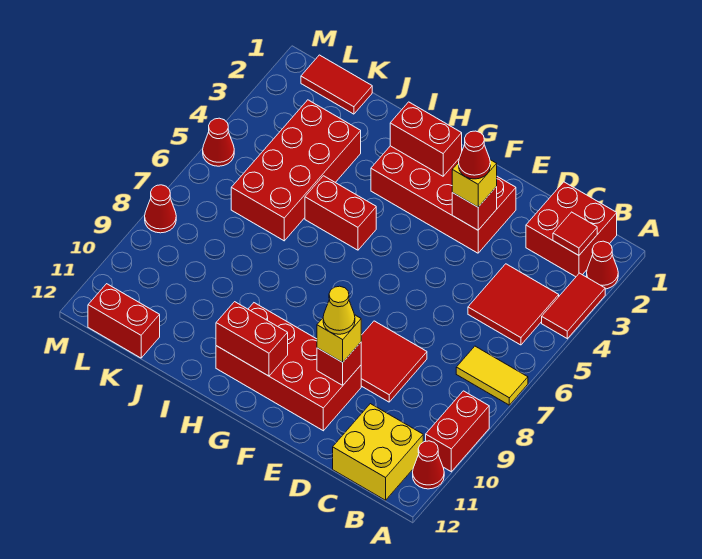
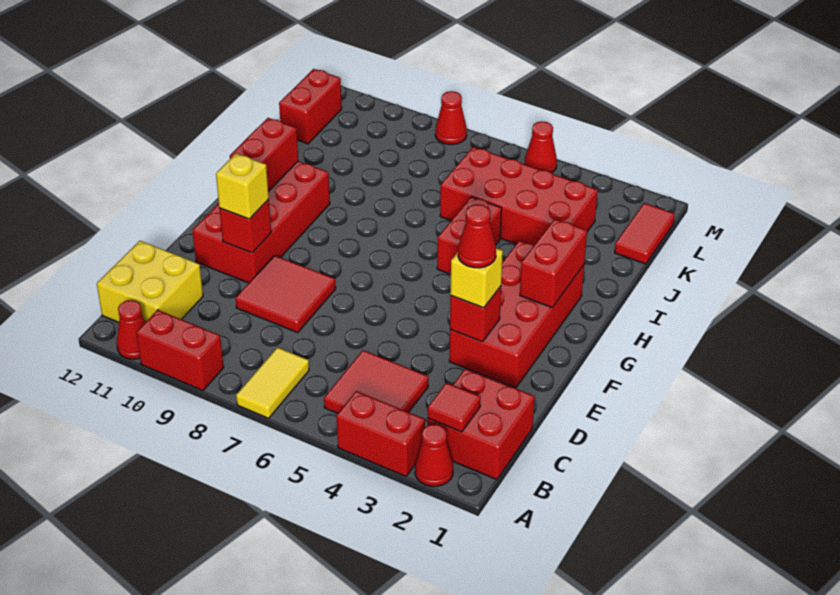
red 1x2 tile [542,273,605,339] -> red 1x2 brick [336,391,425,477]
yellow 1x1 cone [323,286,355,334] -> none

